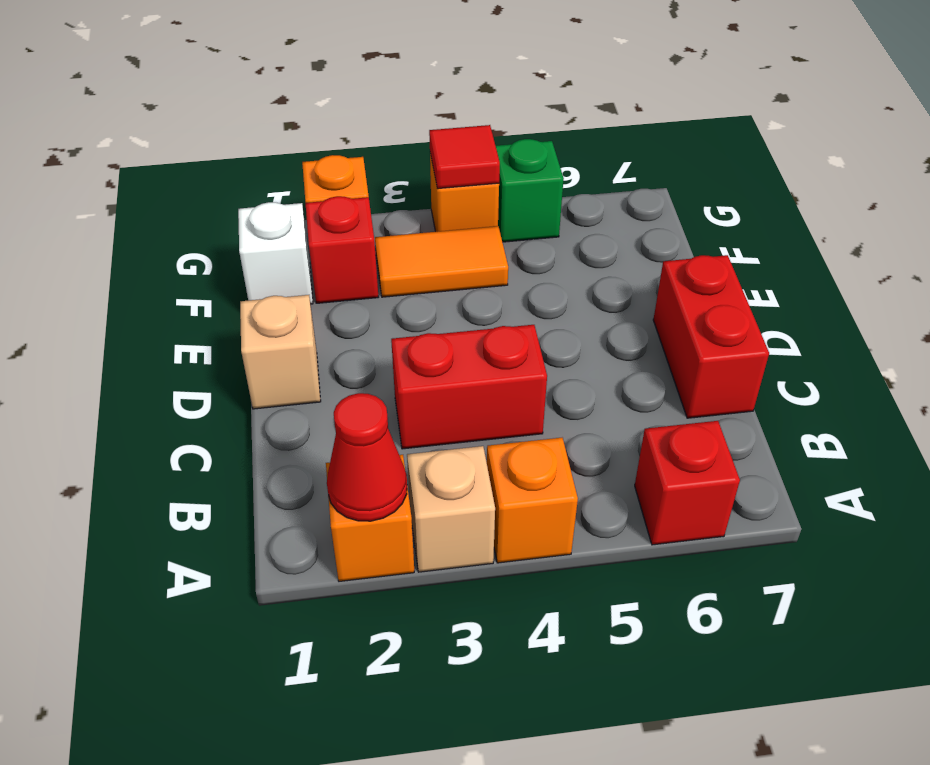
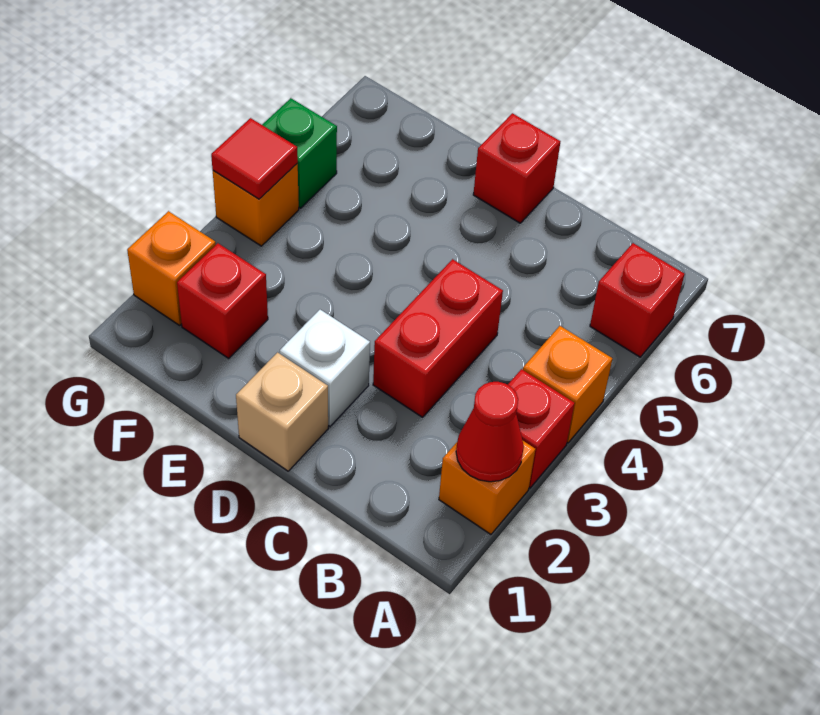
tan 1x1 brick [407,446,495,572] -> red 1x1 brick [508,369,575,488]
red 1x2 brick [653,255,769,418] -> red 1x1 brick [473,113,560,223]
white 1x1 brick [238,202,313,304] -> white 1x1 brick moved to [280,310,370,426]
orange 1x2 tile [375,226,508,297] -> none

